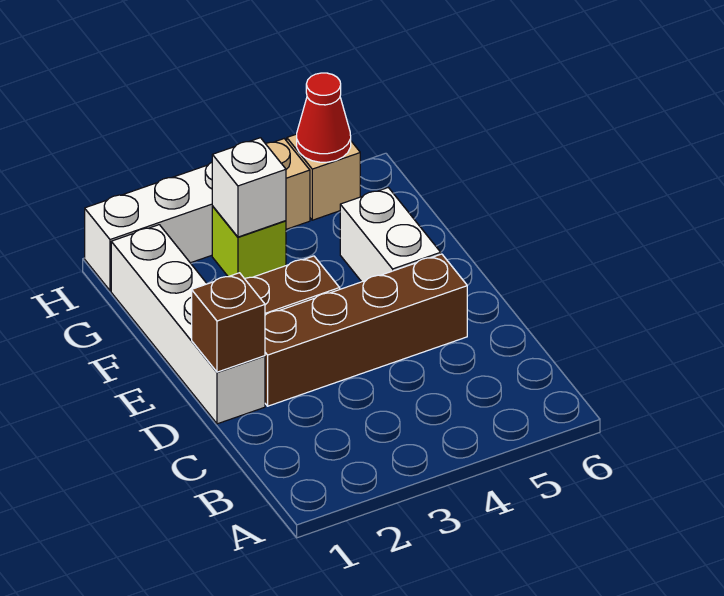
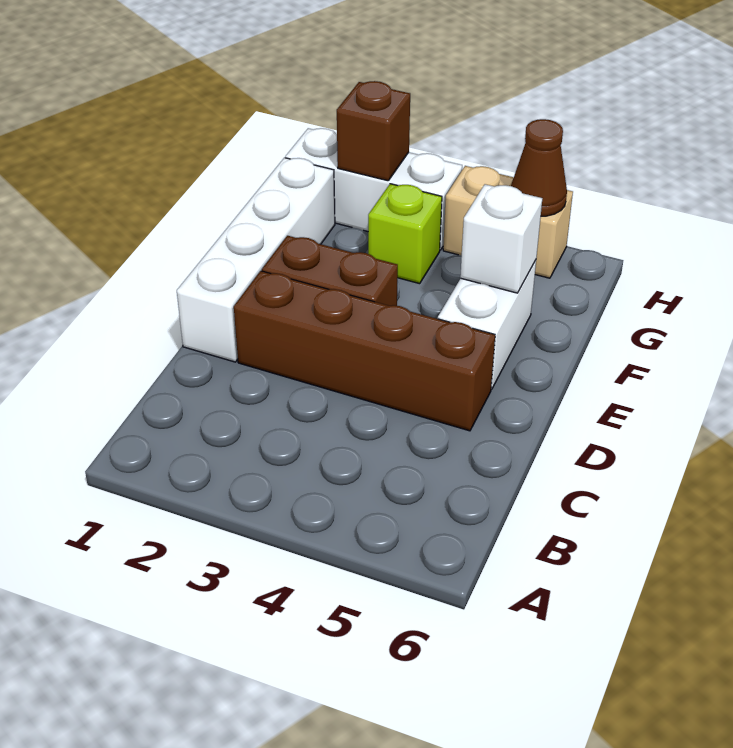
brown 1x1 brick [192,273,265,372] -> brown 1x1 brick moved to [337,81,410,181]
white 1x1 brick [212,138,286,237] -> white 1x1 brick moved to [460,184,542,293]
red 1x1 cone [297,73,351,162] -> brown 1x1 cone [511,119,567,216]

